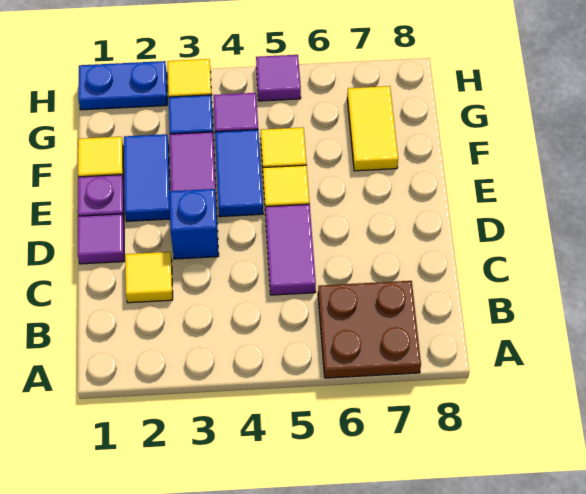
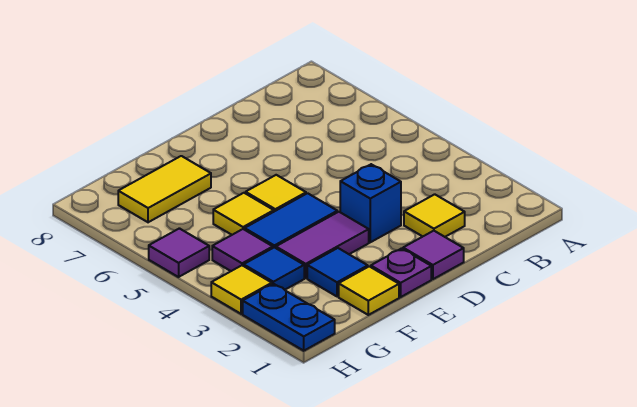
brown 2x2 plate [318,281,421,378] -> none
purple 1x2 tile [265,204,316,295] -> none
blue 1x2 tile [124,134,170,221] -> blue 1x1 tile [307,248,368,297]

